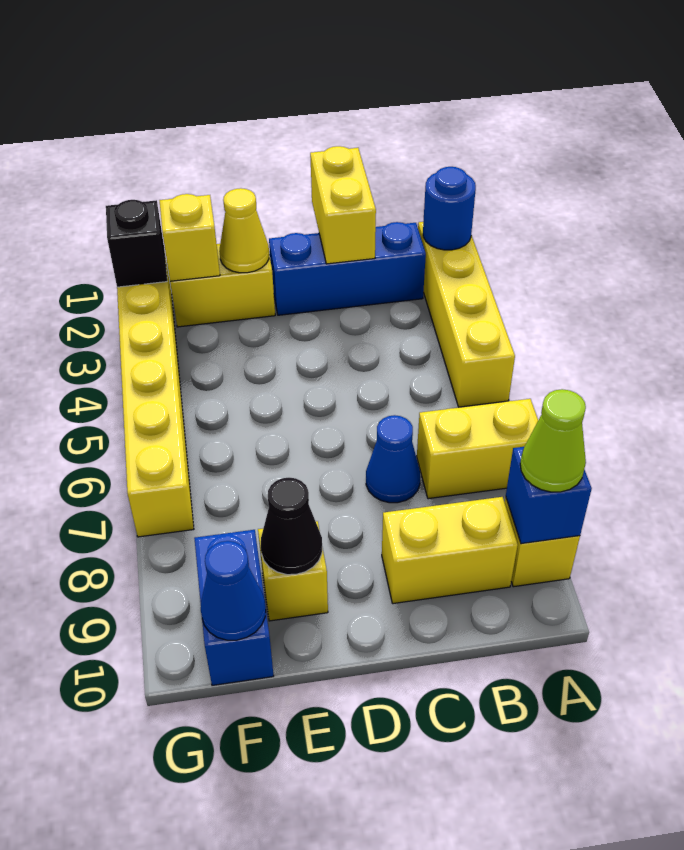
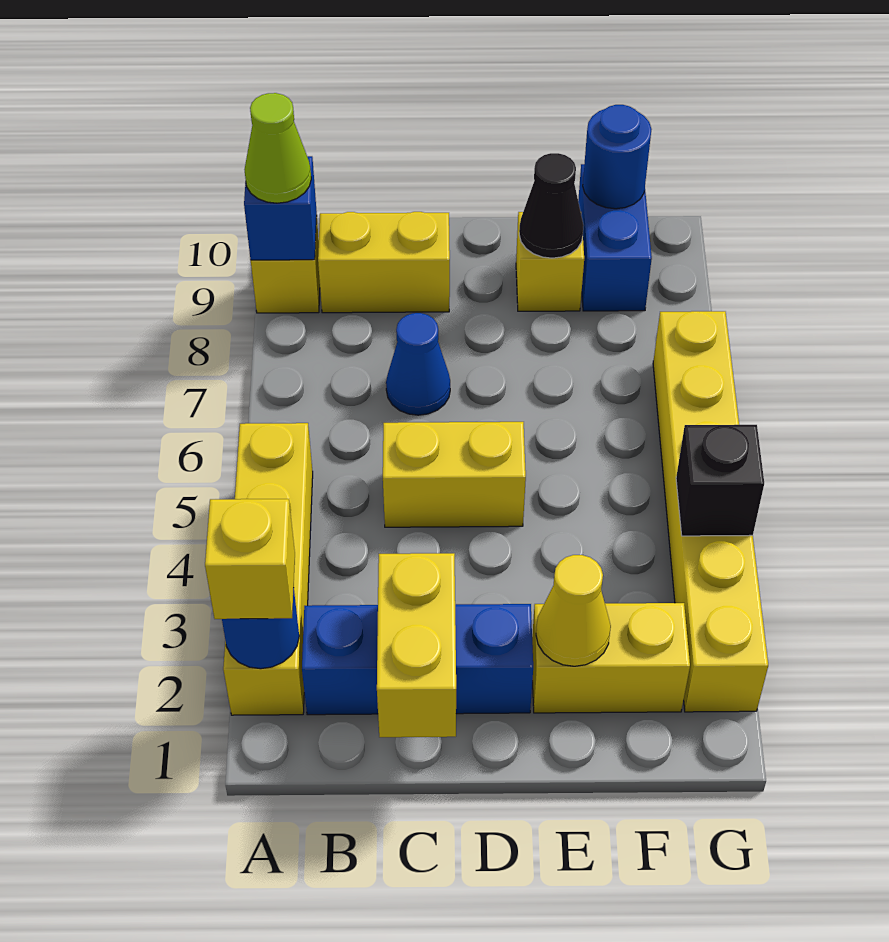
yellow 1x2 brick [417,399,538,499] -> yellow 1x2 brick moved to [383,422,526,527]
yellow 1x1 brick [159,194,220,281] -> yellow 1x1 brick moved to [205,499,295,619]
blue 1x1 cone [201,541,266,640] -> blue 1x1 round brick [583,105,652,209]
black 1x1 brick [106,200,167,287] -> black 1x1 brick moved to [676,425,764,536]

